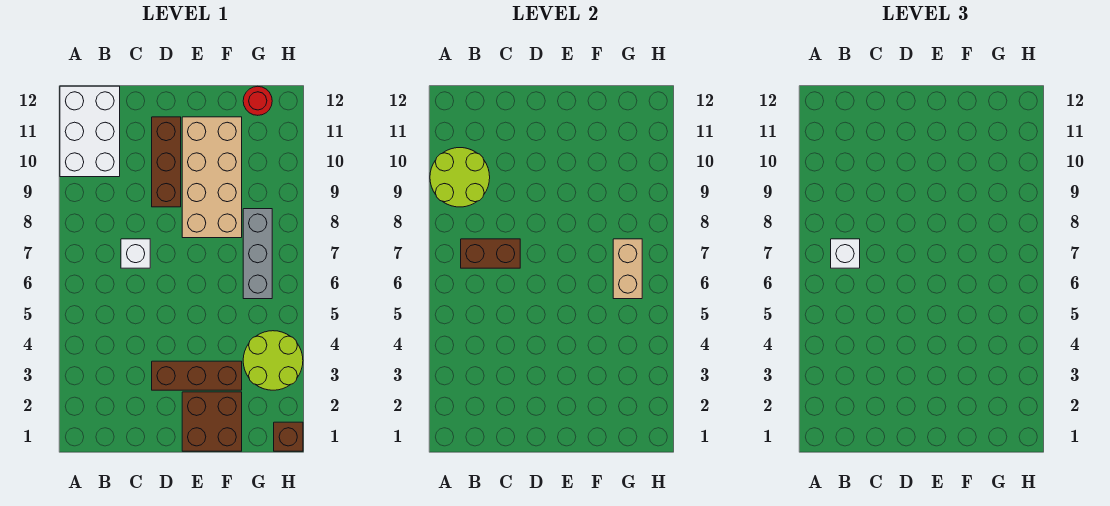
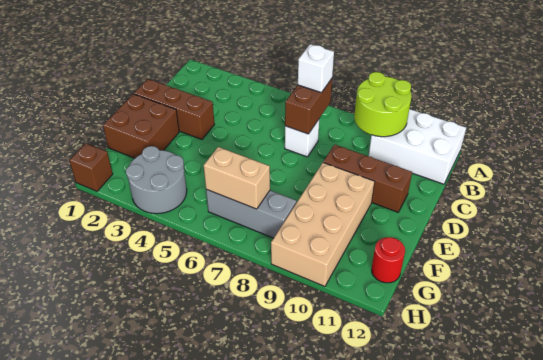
brown 1x3 brick [152,361,242,390] -> brown 1x3 brick turned to [134,79,215,140]
tan 2x4 brick [182,117,242,238] -> tan 2x4 brick turned to [271,163,375,286]
lime 2x2 round brick [243,331,303,390] -> grey 2x2 round brick [126,146,187,214]

